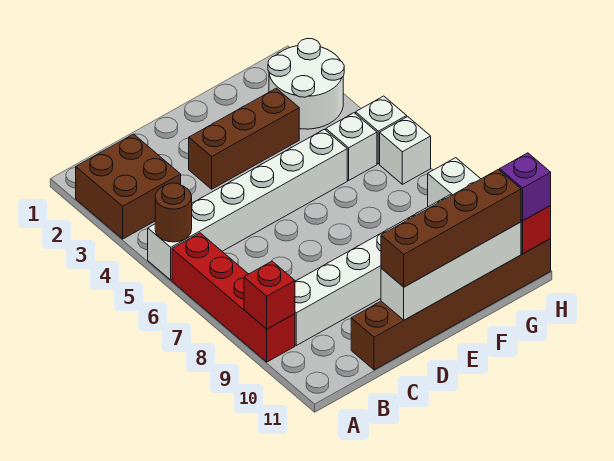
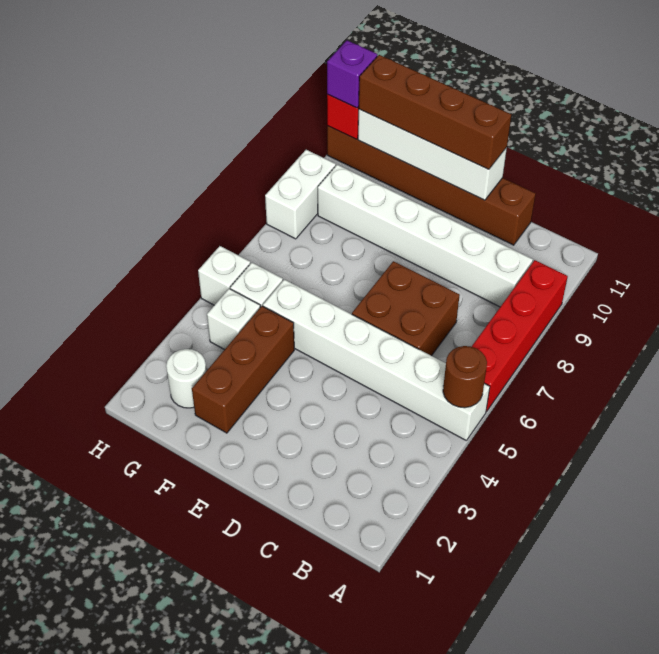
brown 2x2 brick [76,134,181,239] -> brown 2x2 brick moved to [352,261,460,356]
red 1x1 brick [244,261,295,329] -> none
brown 1x3 brick [189,88,299,189] -> brown 1x3 brick turned to [192,306,294,433]
white 2x2 round brick [268,39,344,129] -> white 1x1 round brick [166,349,206,408]
white 1x1 brick [380,117,431,184] -> white 1x1 brick moved to [207,289,260,350]

